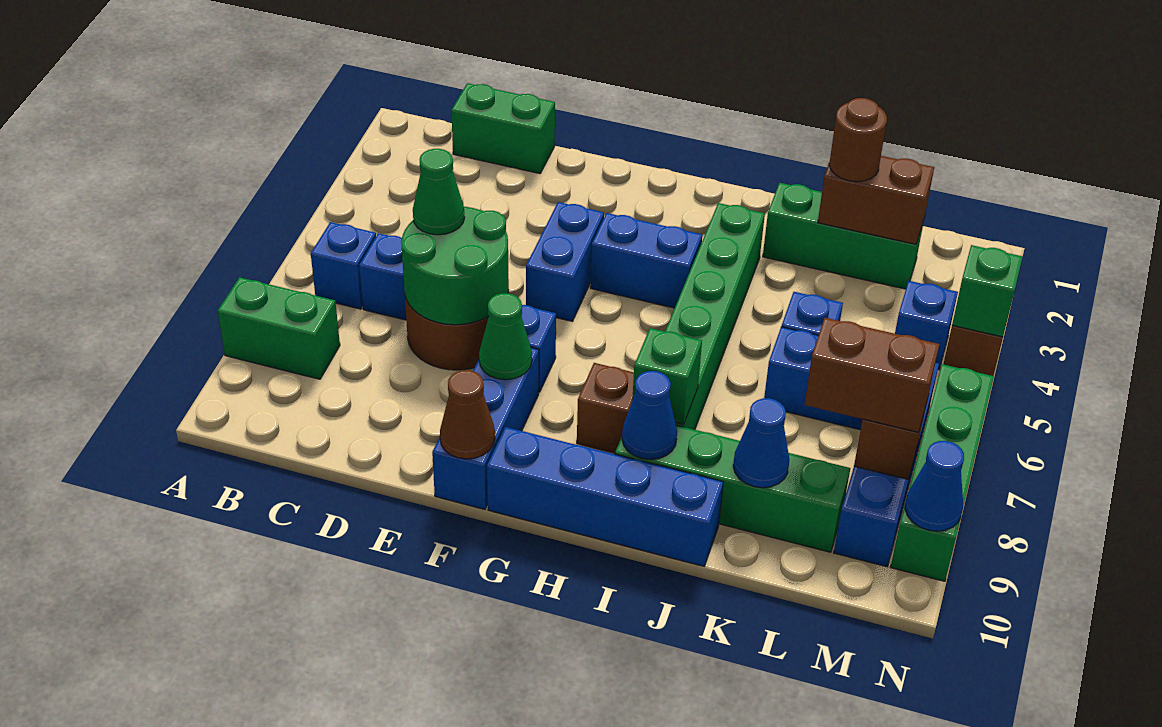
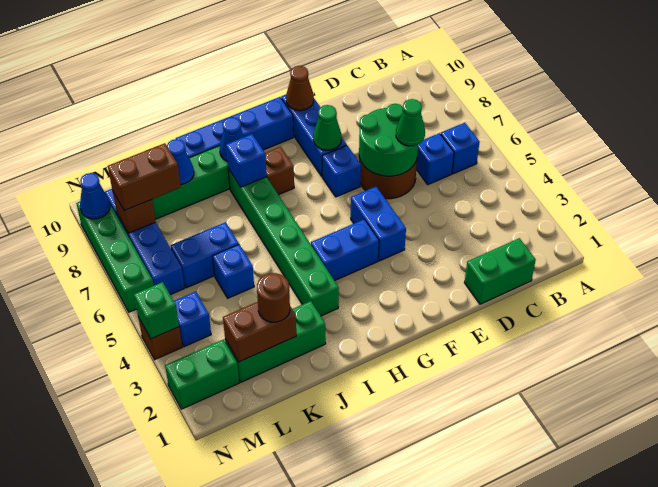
green 1x2 brick [218,277,340,379] -> green 1x2 brick moved to [165,340,239,409]
green 1x1 brick [632,328,702,424] -> blue 1x1 brick [226,134,267,187]

